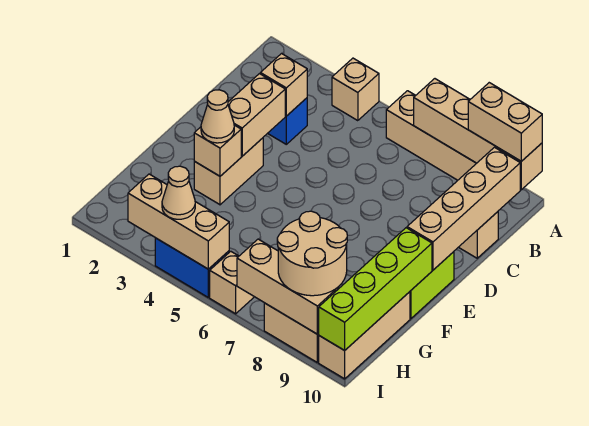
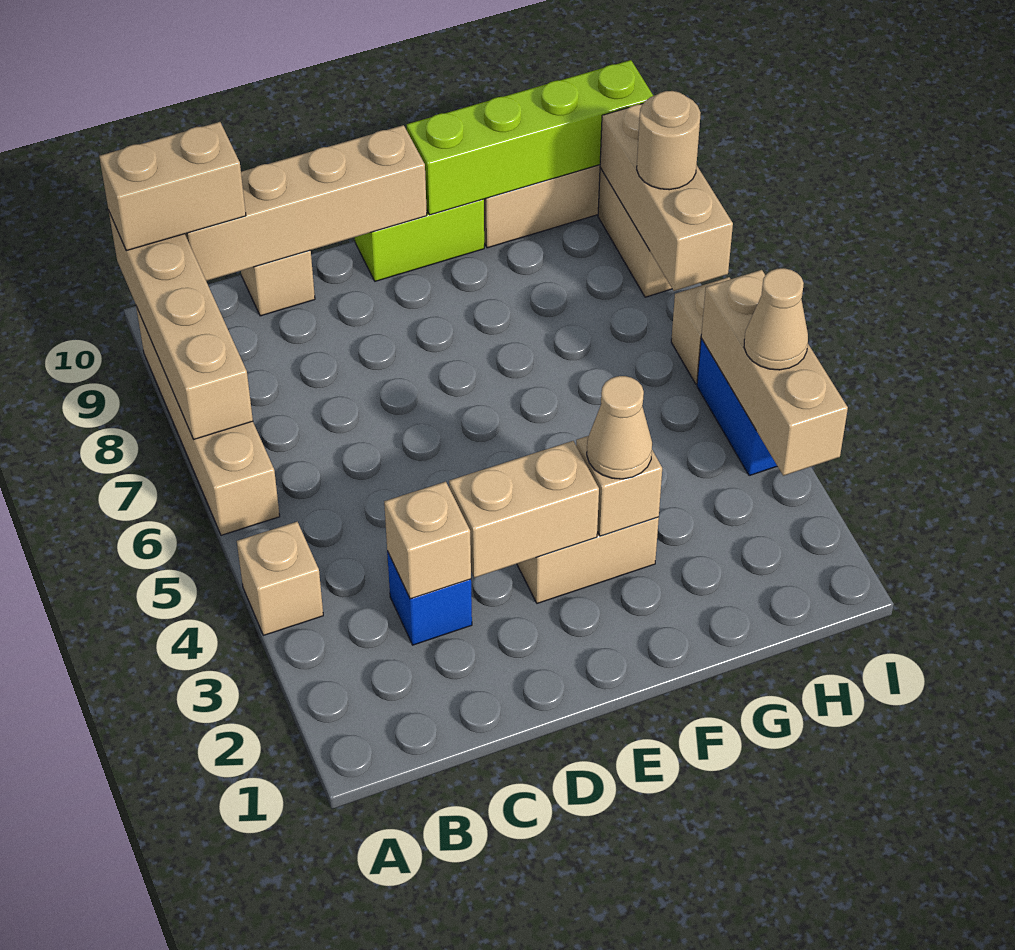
tan 1x2 brick [468,83,542,161] -> tan 1x2 brick turned to [99,122,246,251]
tan 2x2 round brick [277,211,347,296] -> tan 1x1 round brick [637,91,701,190]

